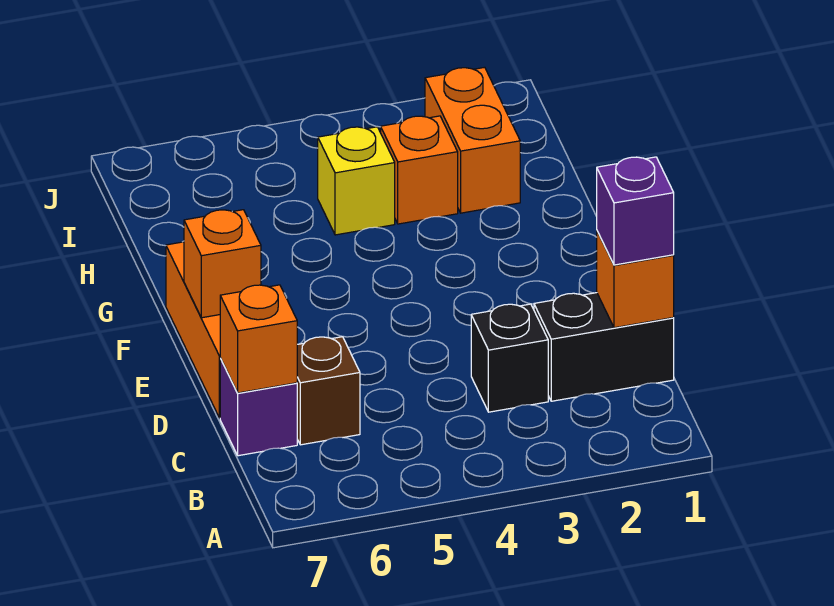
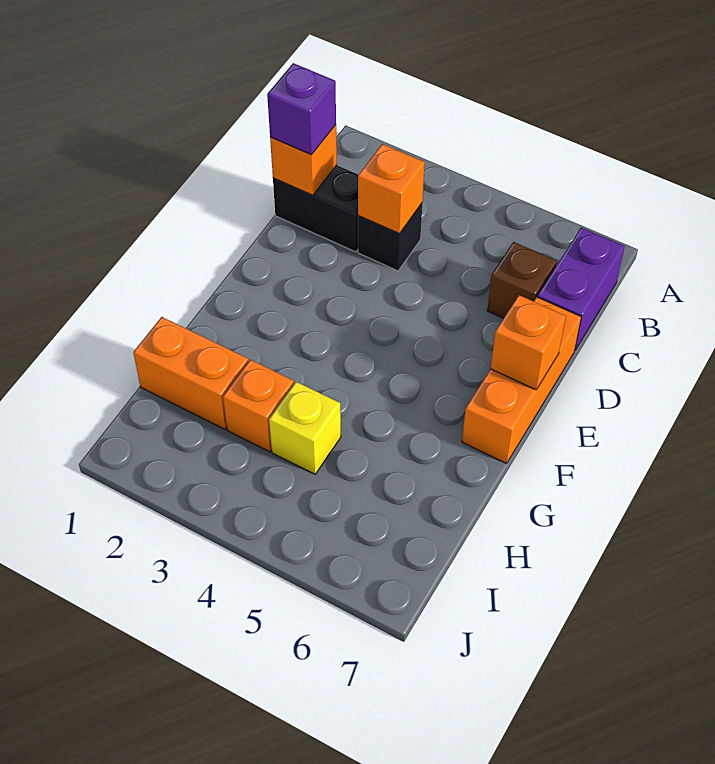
purple 1x1 brick [220,358,297,456] -> purple 1x2 brick [538,228,625,350]
orange 1x1 brick [220,285,297,393] -> orange 1x1 brick moved to [358,144,425,233]
orange 1x2 brick [425,67,520,213] -> orange 1x2 brick turned to [133,317,248,429]

